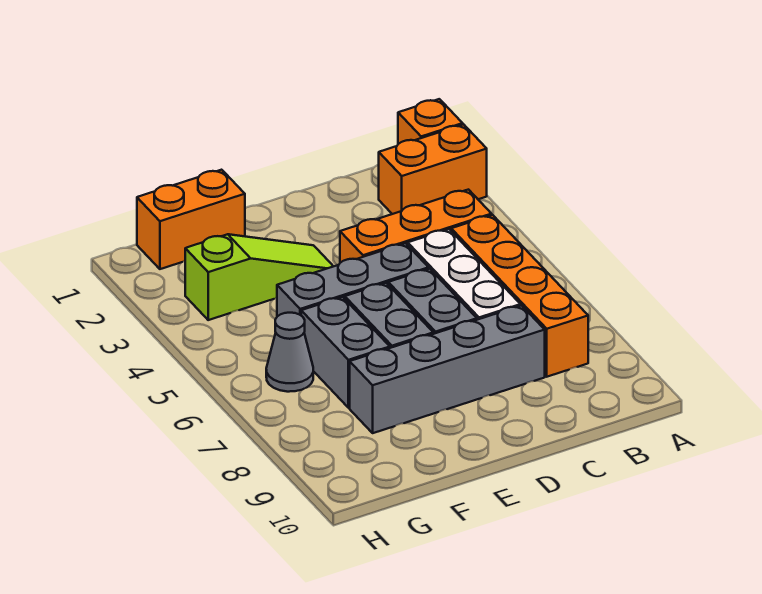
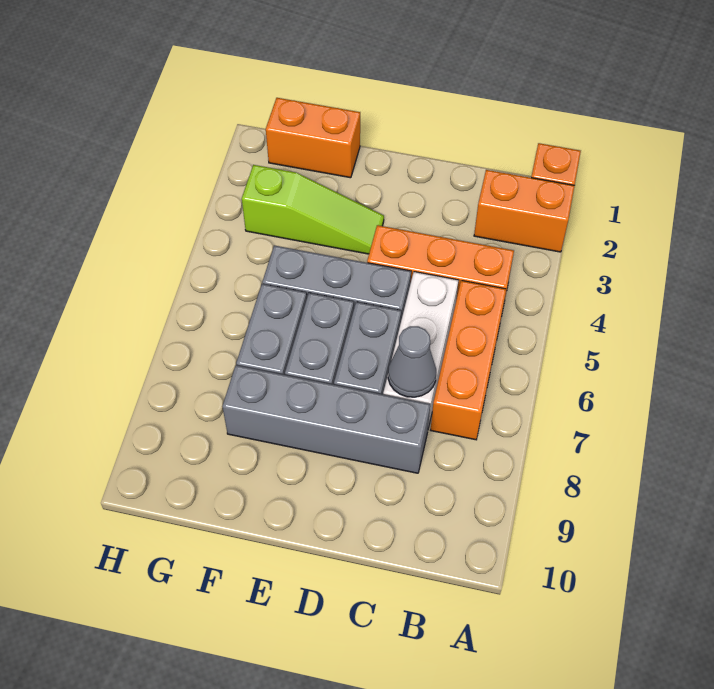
orange 1x4 brick [451,215,588,377] -> orange 1x3 brick [431,281,506,440]
grey 1x1 cone [266,313,313,392] -> grey 1x1 cone moved to [388,326,436,397]

